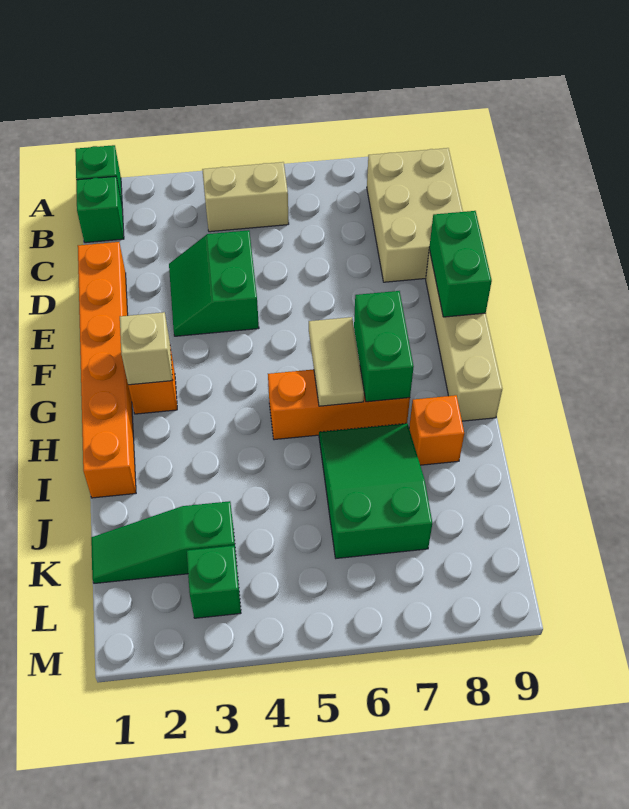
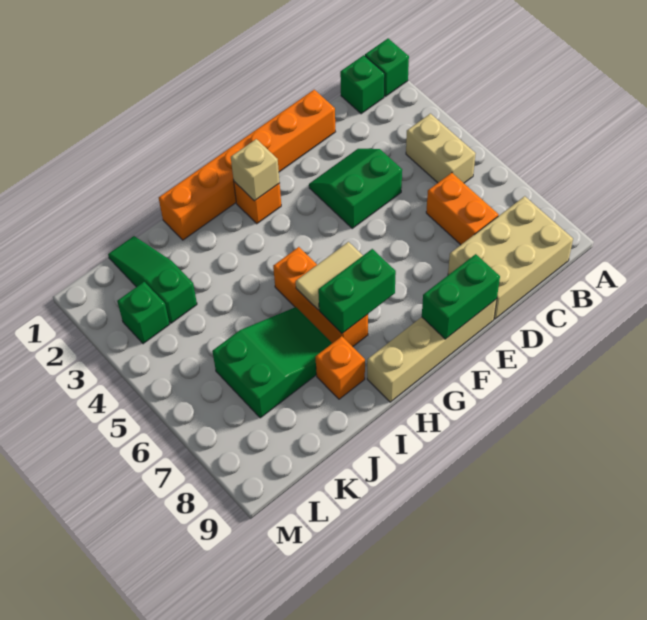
none -> orange 1x2 brick [426,173,498,245]

